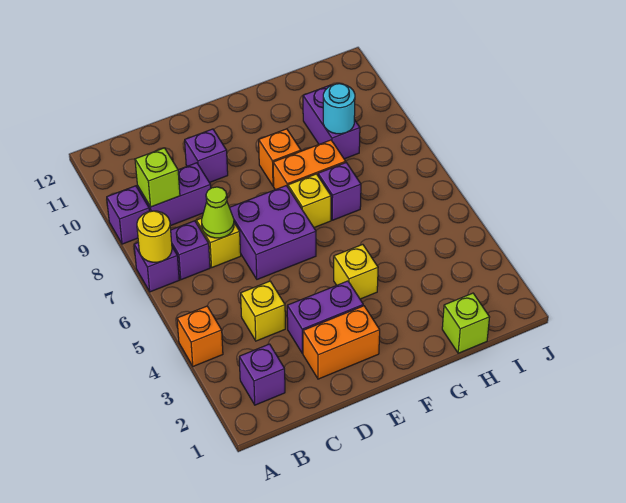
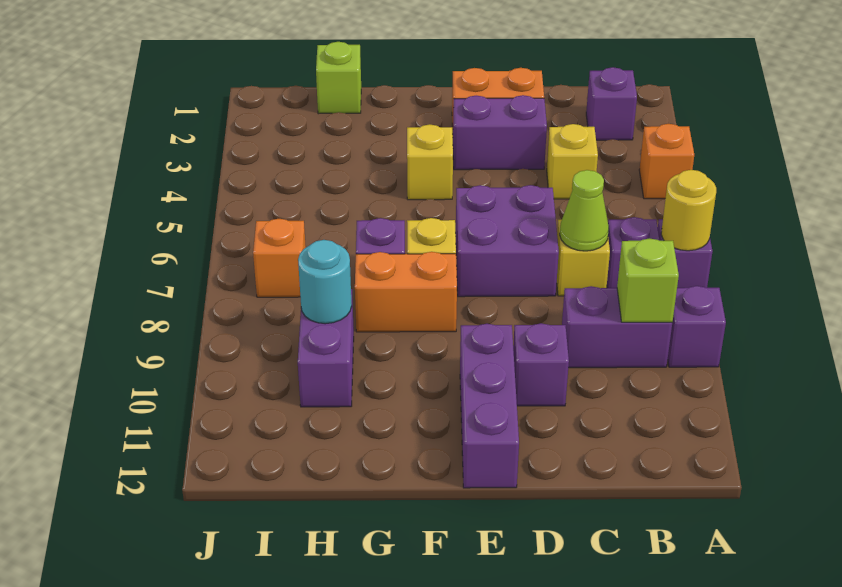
none -> purple 1x3 brick [460,324,519,488]
orange 1x1 brick [259,129,301,186] -> orange 1x1 brick moved to [253,219,306,297]

